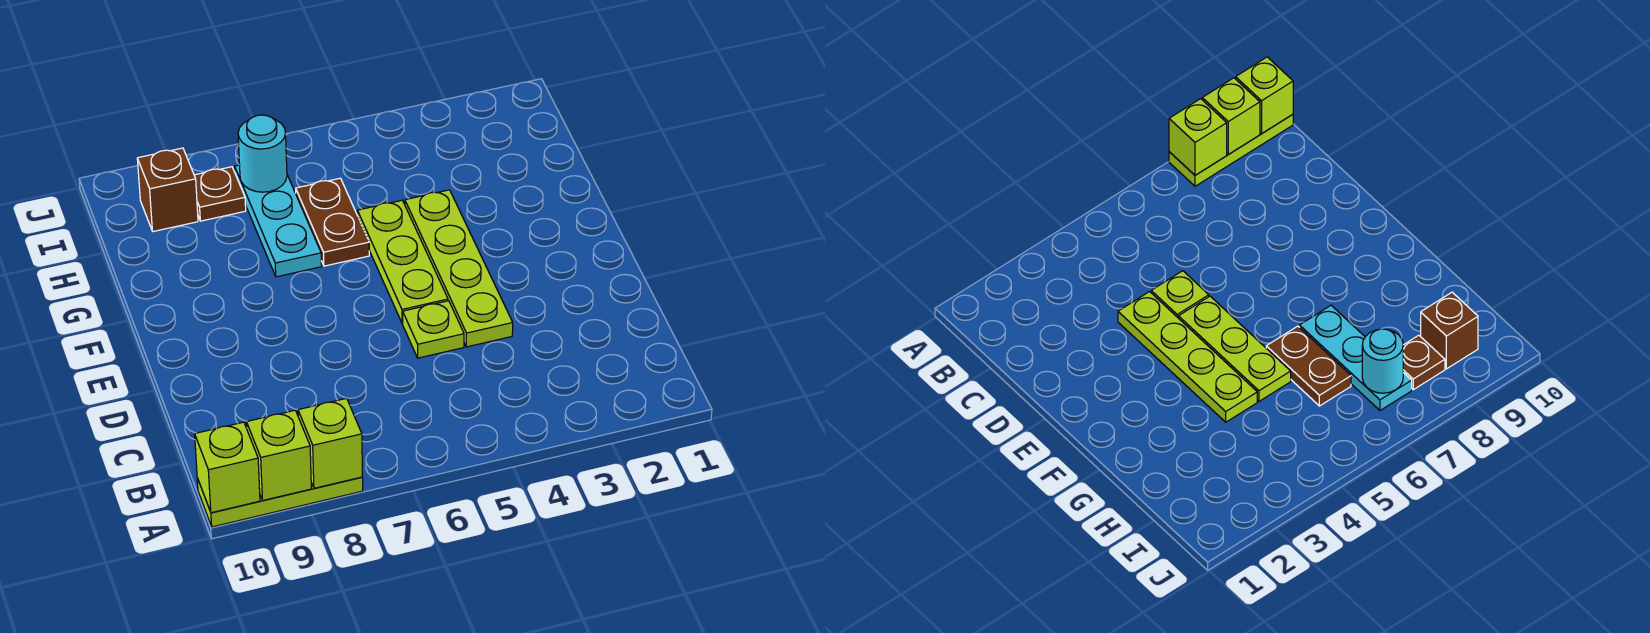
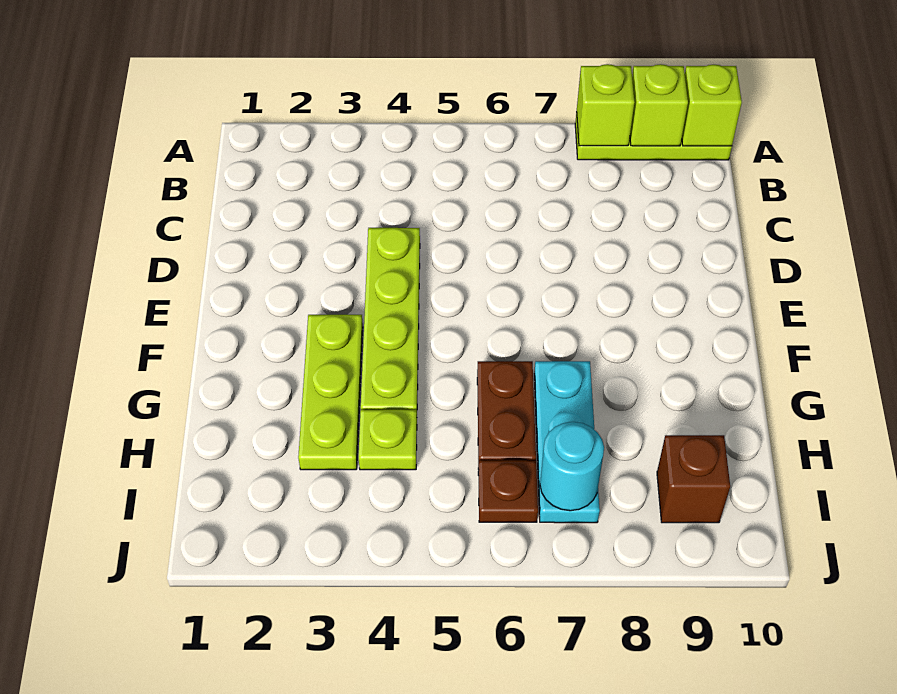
lime 1x1 plate [403,301,464,358] -> lime 1x1 plate moved to [359,410,417,470]
lime 1x3 plate [357,200,448,323] -> lime 1x3 plate moved to [298,315,363,470]
brown 1x1 plate [194,167,246,221] -> brown 1x1 plate moved to [478,460,538,522]

